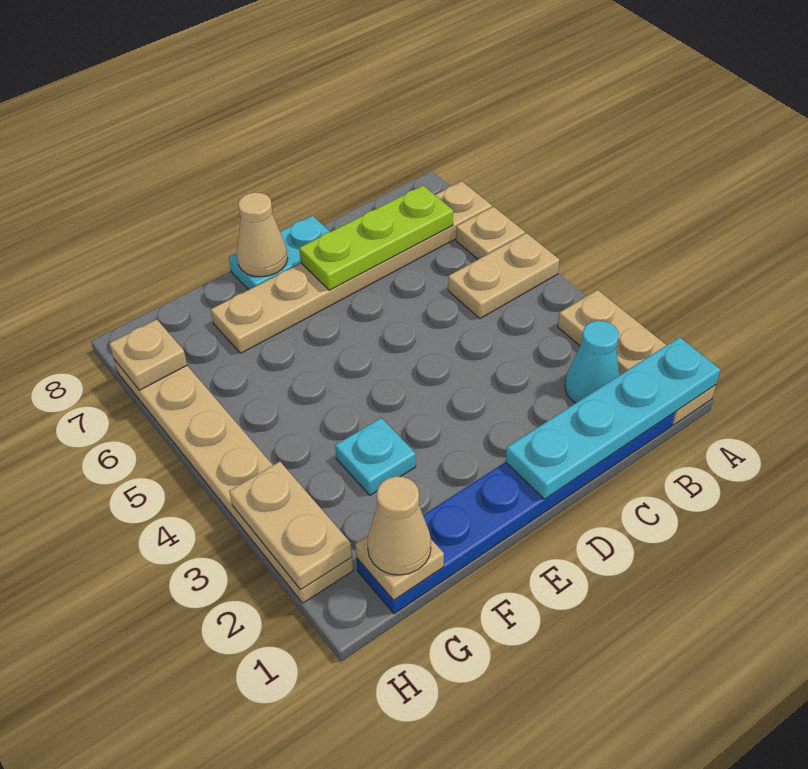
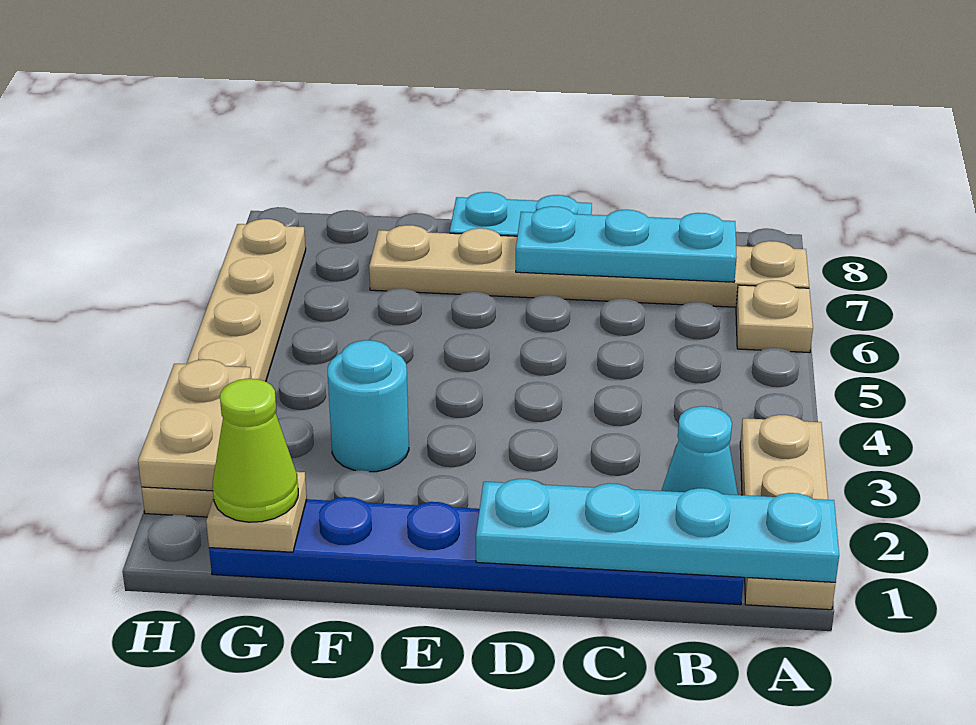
tan 1x2 plate [448,233,559,319] -> none
lime 1x3 plate [299,186,453,290] -> cyan 1x3 plate [516,206,737,282]
tan 1x1 cone [237,192,288,277] -> none
cyan 1x1 plate [335,418,416,495] -> cyan 1x1 round brick [328,340,409,472]
tan 1x1 cone [367,476,431,575] -> lime 1x1 cone [213,379,298,522]
tan 1x1 plate [109,319,187,390] -> none

